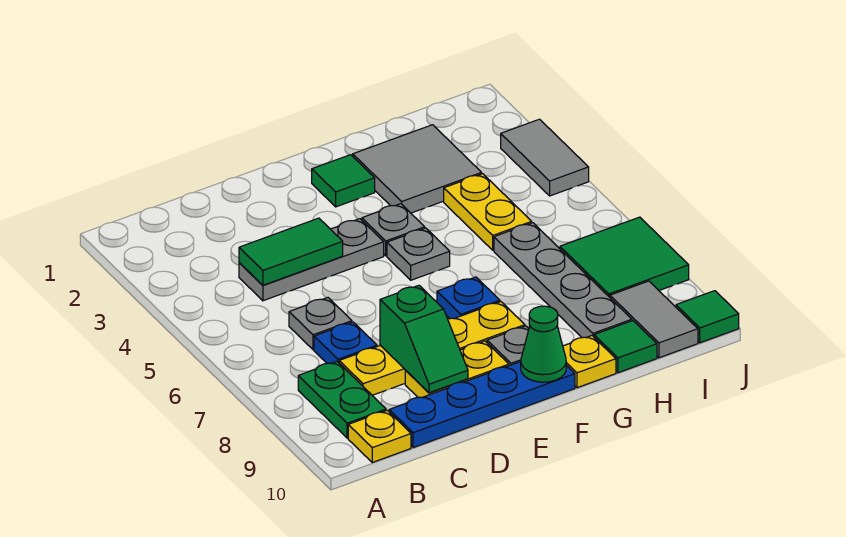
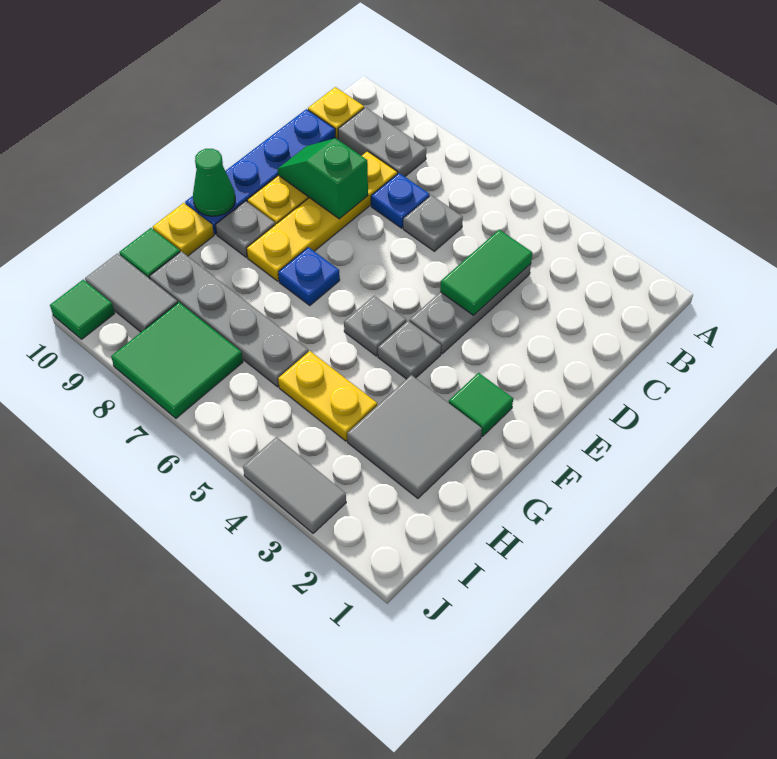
green 1x2 plate [298,362,386,438] -> grey 1x2 plate [338,107,426,177]

